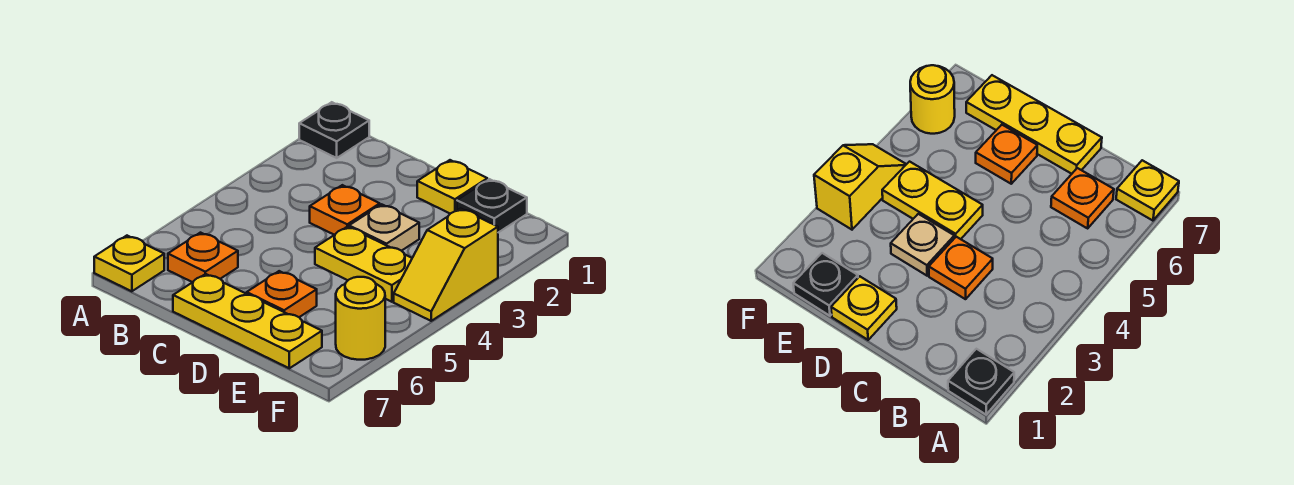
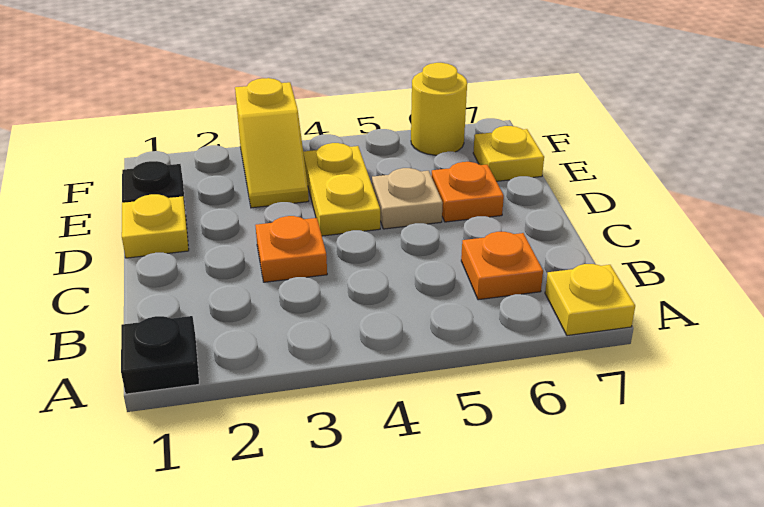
yellow 1x3 plate [173,274,322,368] -> yellow 1x1 plate [473,126,544,181]
tan 1x1 plate [349,204,419,251] -> tan 1x1 plate moved to [372,168,443,229]
yellow 1x2 slope [394,209,498,321] -> yellow 1x2 slope turned to [235,78,309,208]

